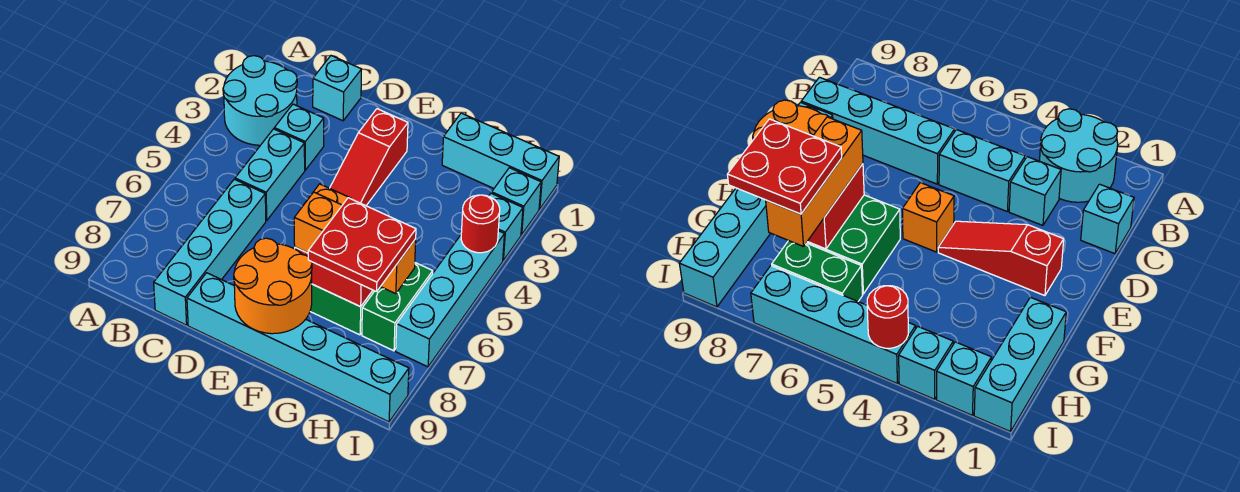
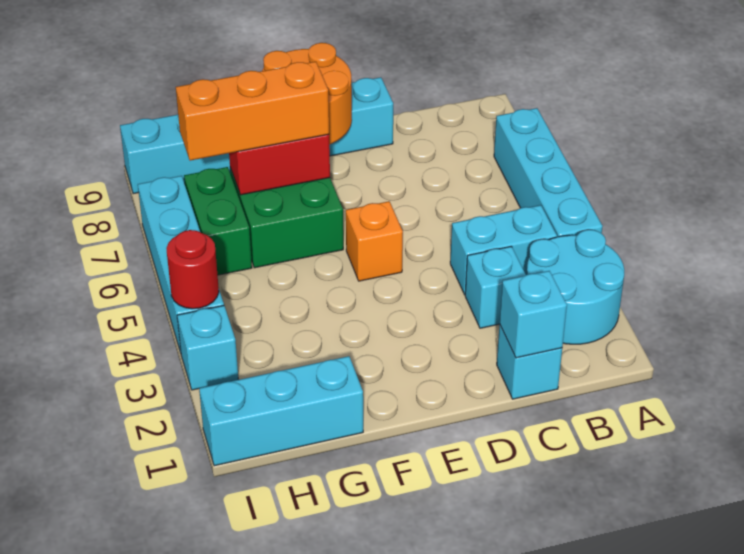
cyan 1x2 brick [235,129,305,221] -> cyan 1x2 brick turned to [450,205,557,295]
cyan 1x4 brick [154,179,266,325] -> cyan 1x4 brick moved to [494,108,603,237]
red 1x3 slope [330,109,408,206] -> none
red 2x2 plate [308,198,416,292] -> none
cyan 1x1 brick [492,168,541,235] -> cyan 1x1 brick moved to [500,271,567,358]

